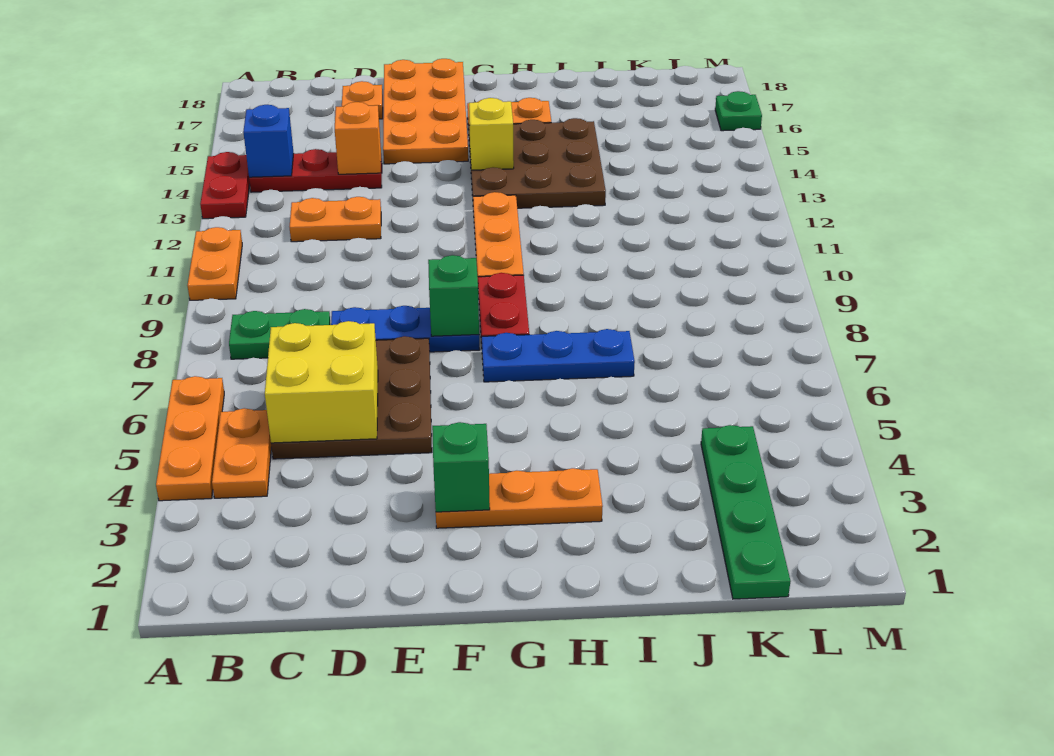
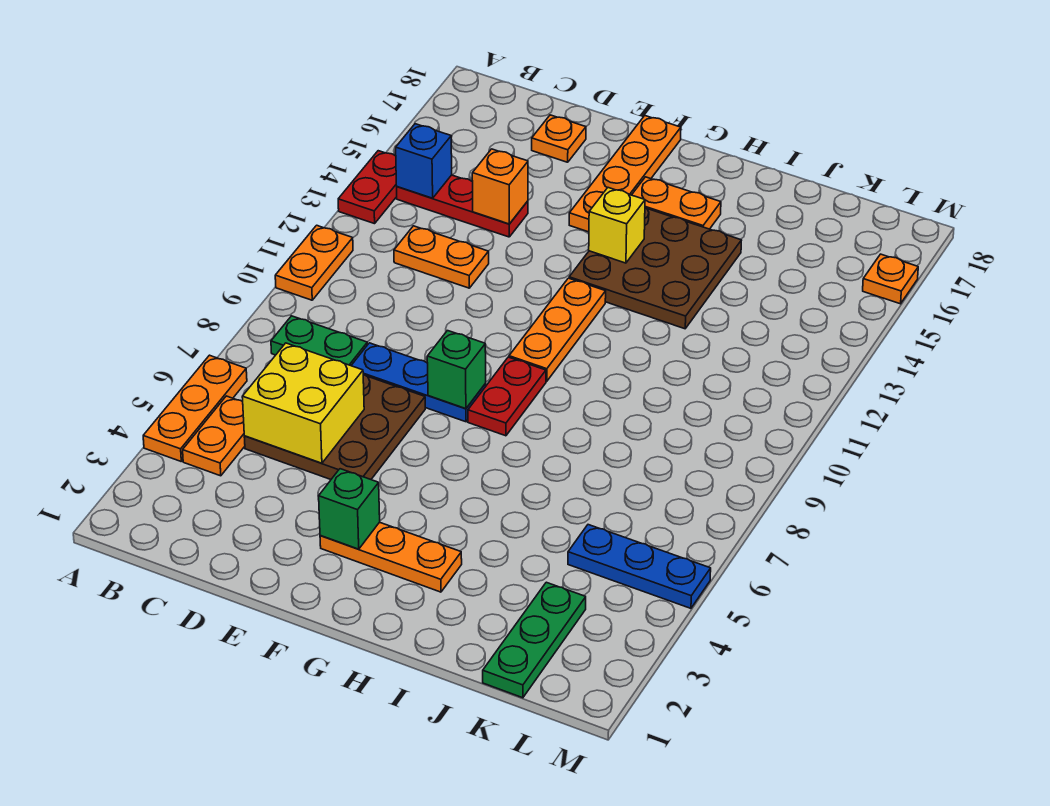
orange 2x4 plate [383,59,468,164] -> orange 1x4 plate [569,116,681,232]
blue 1x3 plate [482,329,635,382] -> blue 1x3 plate moved to [568,525,711,608]
green 1x4 plate [701,425,791,599] -> green 1x3 plate [483,582,586,698]
green 1x1 plate [715,91,762,131] -> orange 1x1 plate [863,254,918,304]

